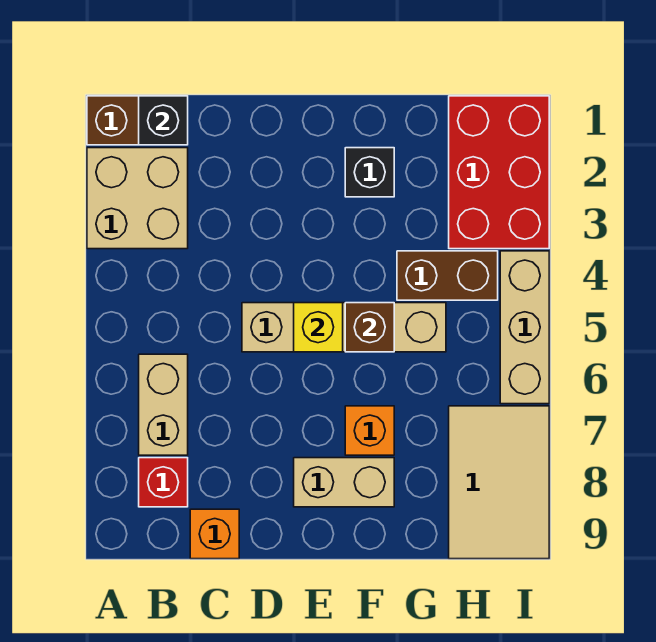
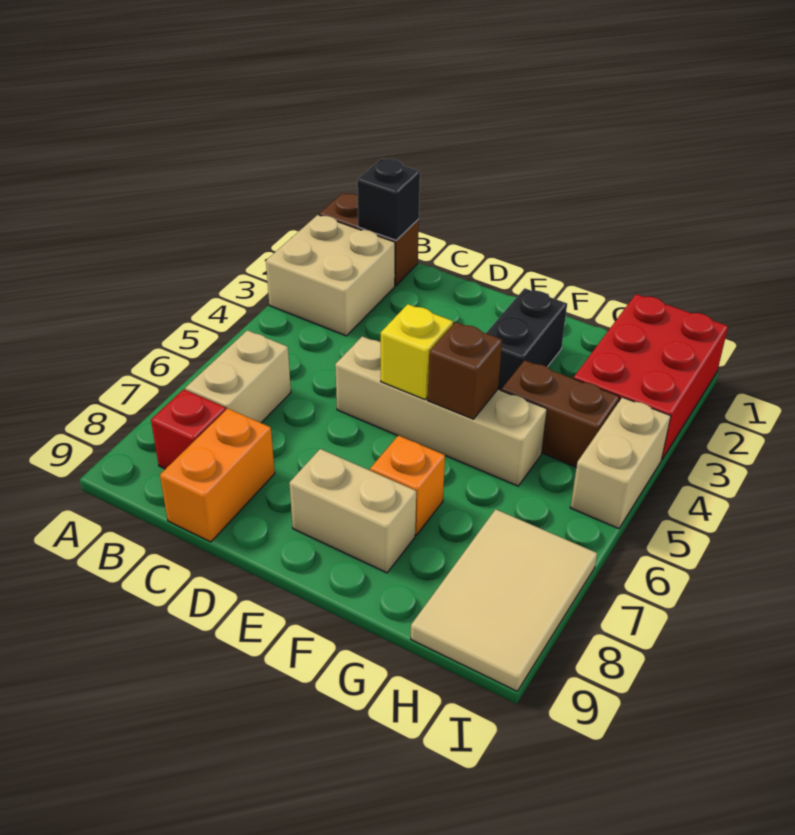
orange 1x1 brick [190,509,239,559] -> orange 1x2 brick [160,409,275,542]
black 1x1 brick [345,148,394,197] -> black 1x2 brick [486,288,567,391]
tan 1x3 brick [500,251,549,404] -> tan 1x2 brick [570,397,671,528]

